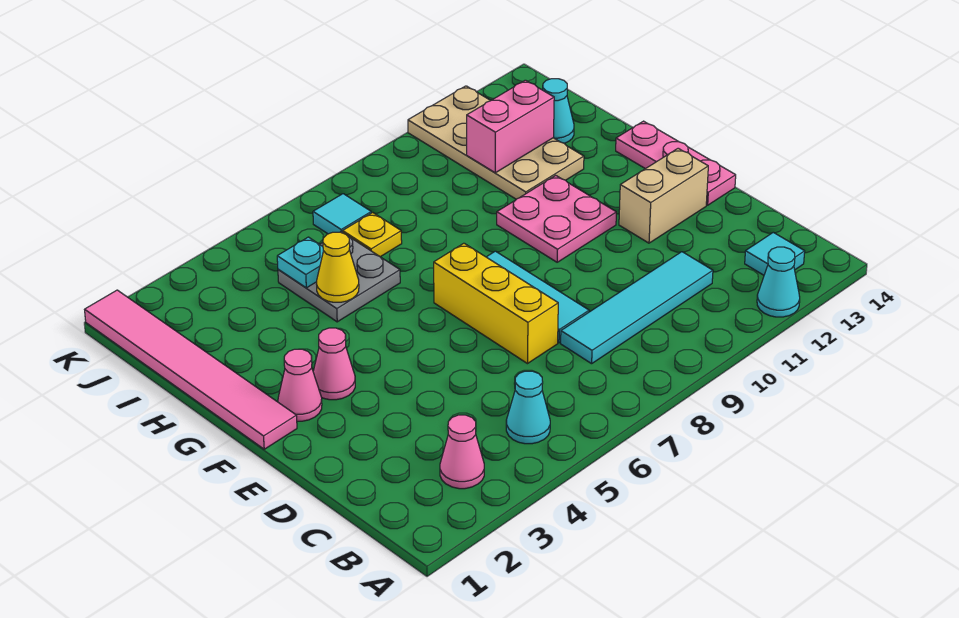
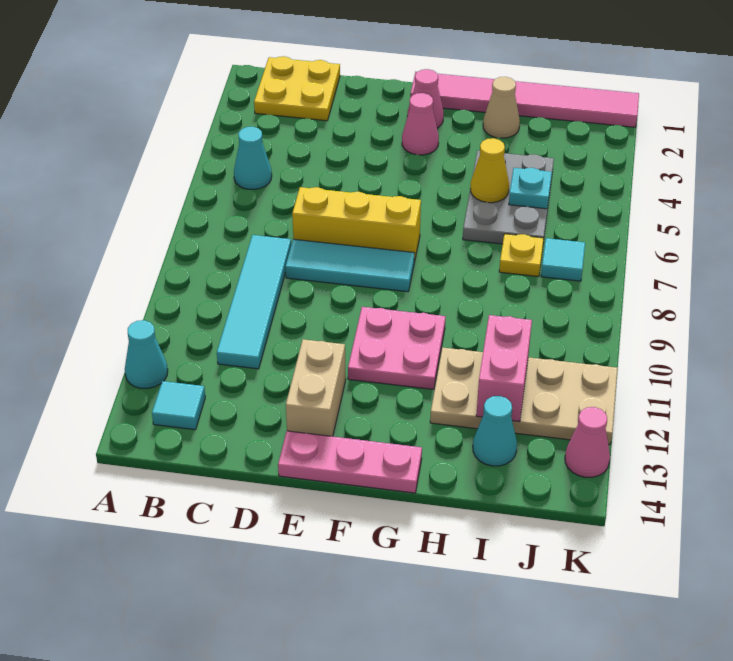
none -> yellow 2x2 plate [254,56,340,121]
pink 1x1 cone [440,415,484,489] -> pink 1x1 cone moved to [565,407,610,477]
none -> tan 1x1 cone [483,77,520,138]
grey 2x2 plate [278,232,400,322] -> grey 2x3 plate [463,150,554,244]

